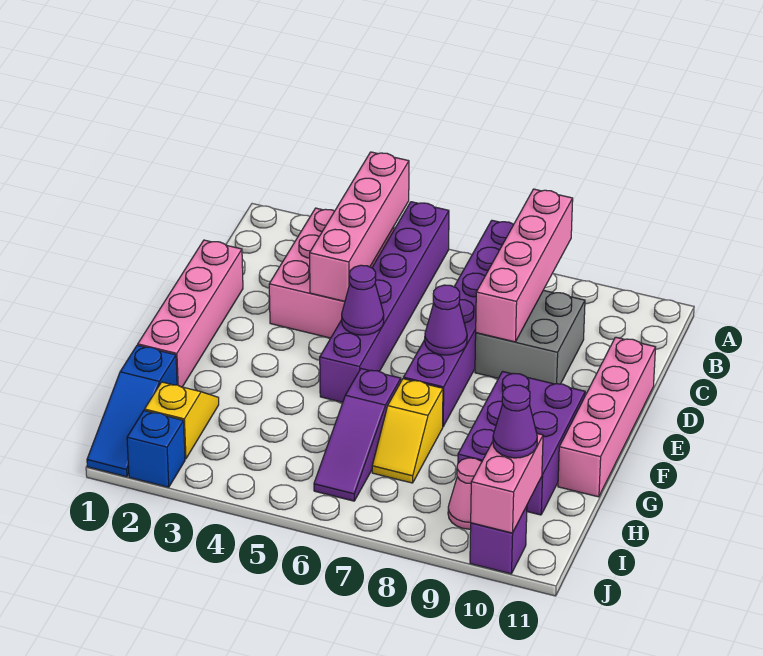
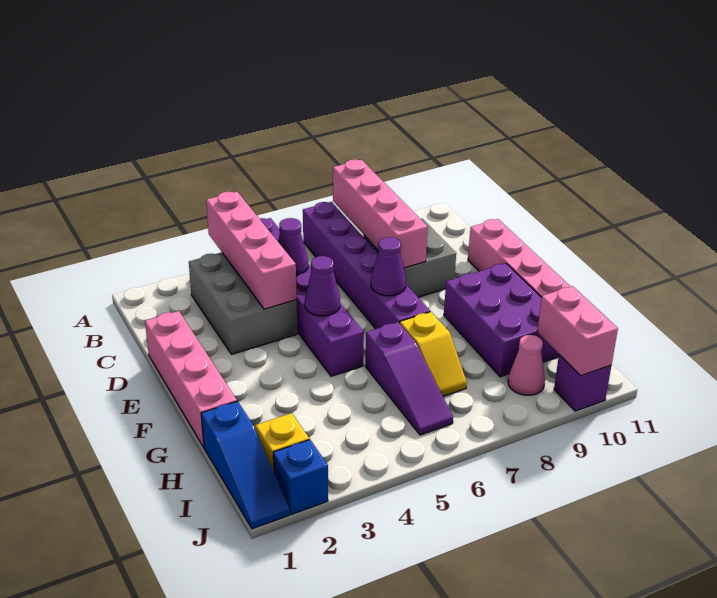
pink 2x3 brick [269,208,394,338] -> grey 2x3 brick [189,252,297,354]
purple 1x1 cone [493,385,537,458] -> purple 1x1 cone moved to [278,218,308,275]

